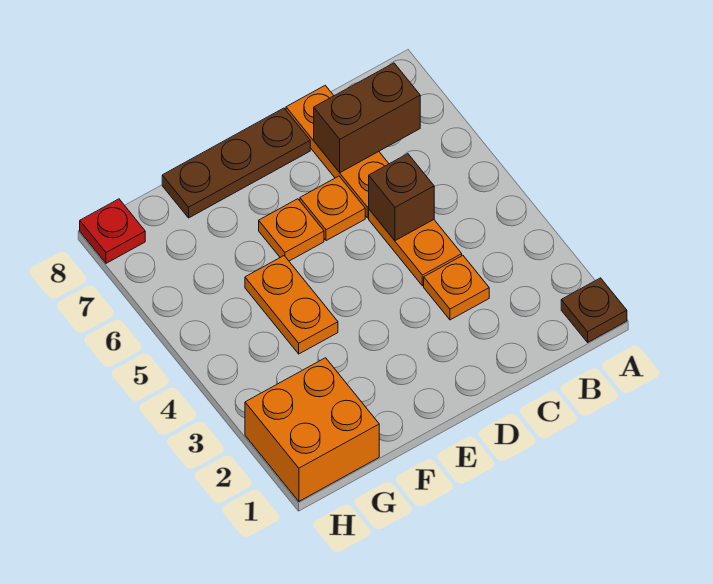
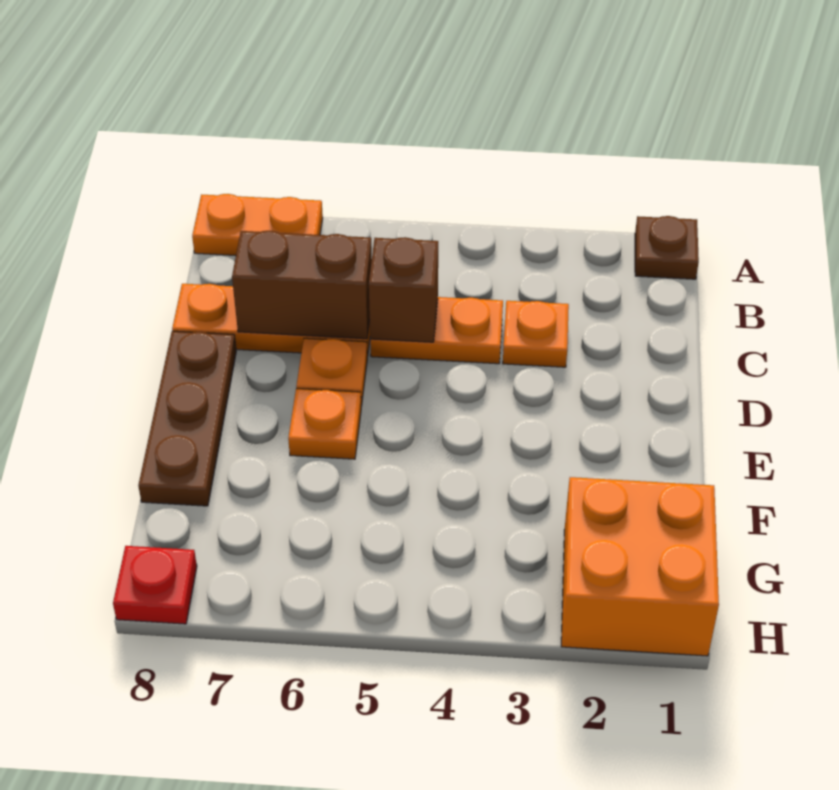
brown 1x2 brick [314,63,420,173] -> brown 1x2 brick turned to [232,231,372,339]
orange 1x2 plate [245,256,338,354] -> orange 1x2 plate moved to [192,194,323,256]

